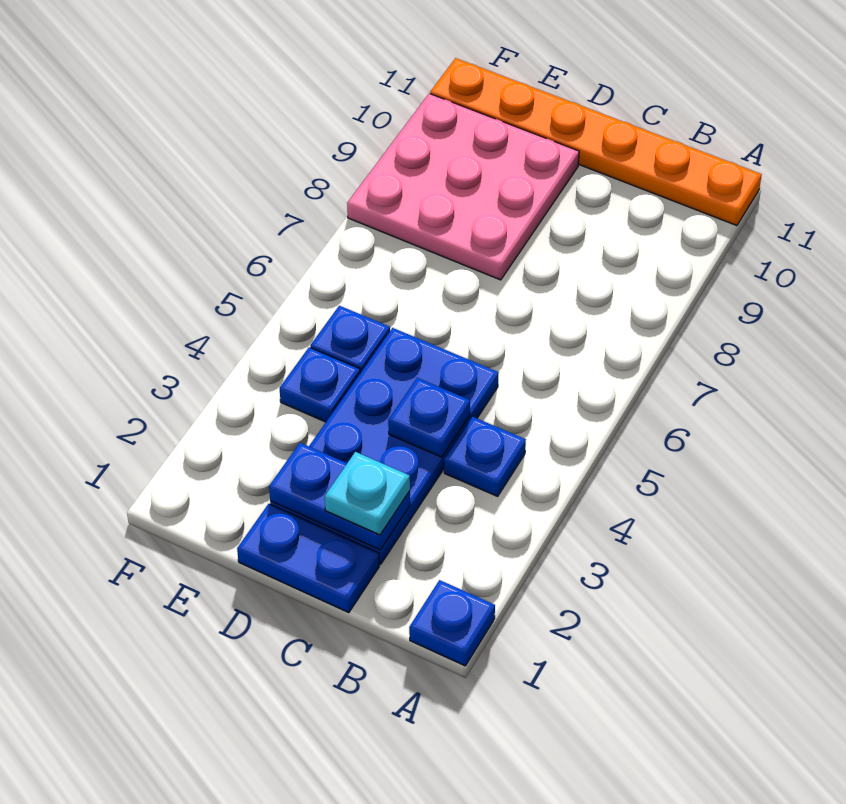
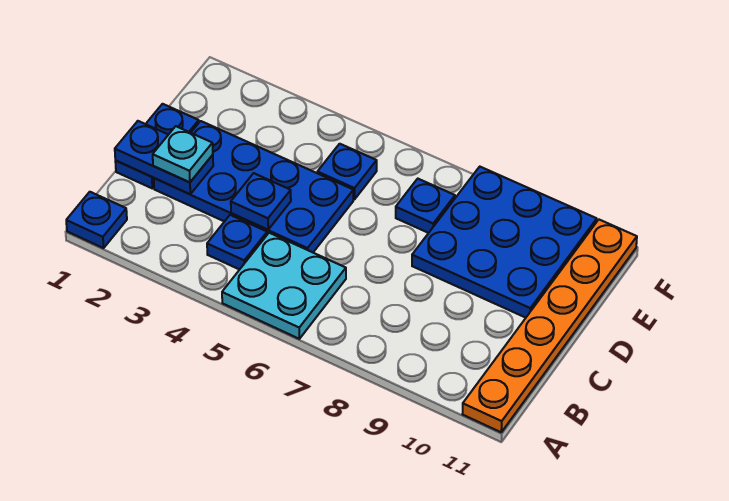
none -> cyan 2x2 plate [222,233,346,339]
blue 1x2 plate [269,443,410,550] -> blue 1x2 plate turned to [115,121,213,194]
pink 3x3 plate [347,94,579,280] -> blue 3x3 plate [412,167,597,318]
blue 1x1 plate [280,347,360,422] -> blue 1x1 plate moved to [396,179,455,233]

